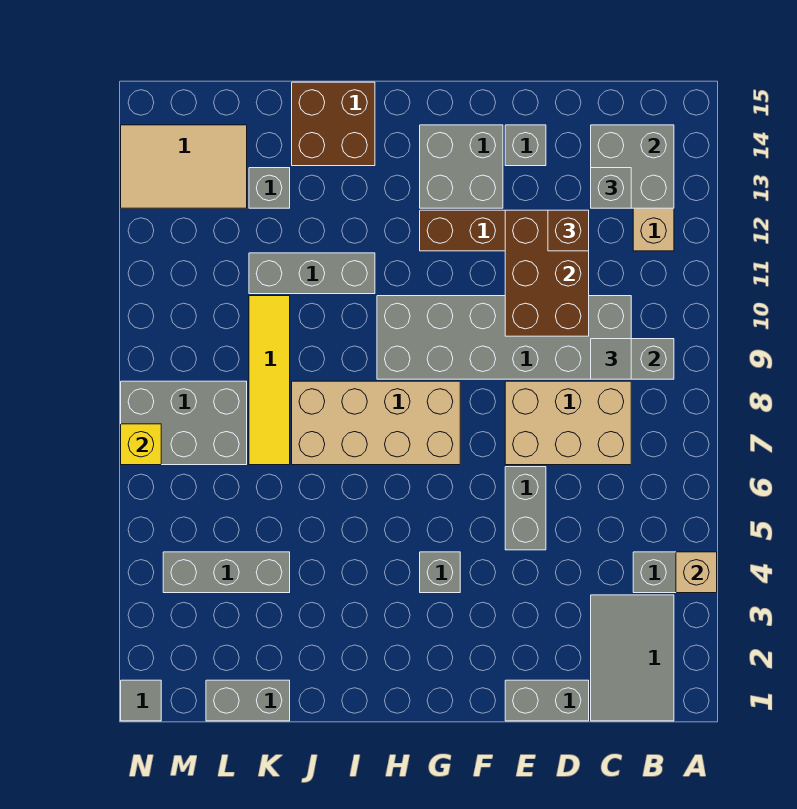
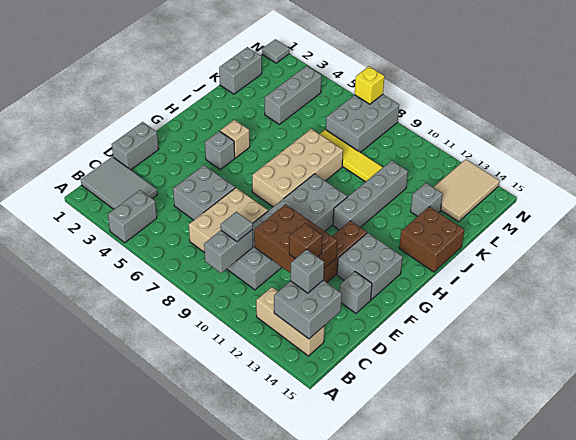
tan 1x1 brick [676,552,717,593] -> tan 1x1 brick moved to [220,120,250,158]
grey 1x2 brick [505,467,546,550] -> grey 2x2 brick [173,165,235,220]
grey 1x3 brick [249,253,375,294] -> grey 1x4 brick [333,160,408,230]

